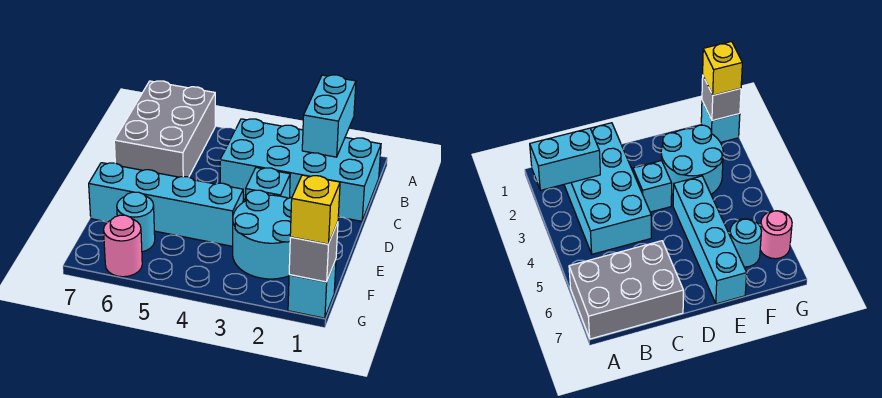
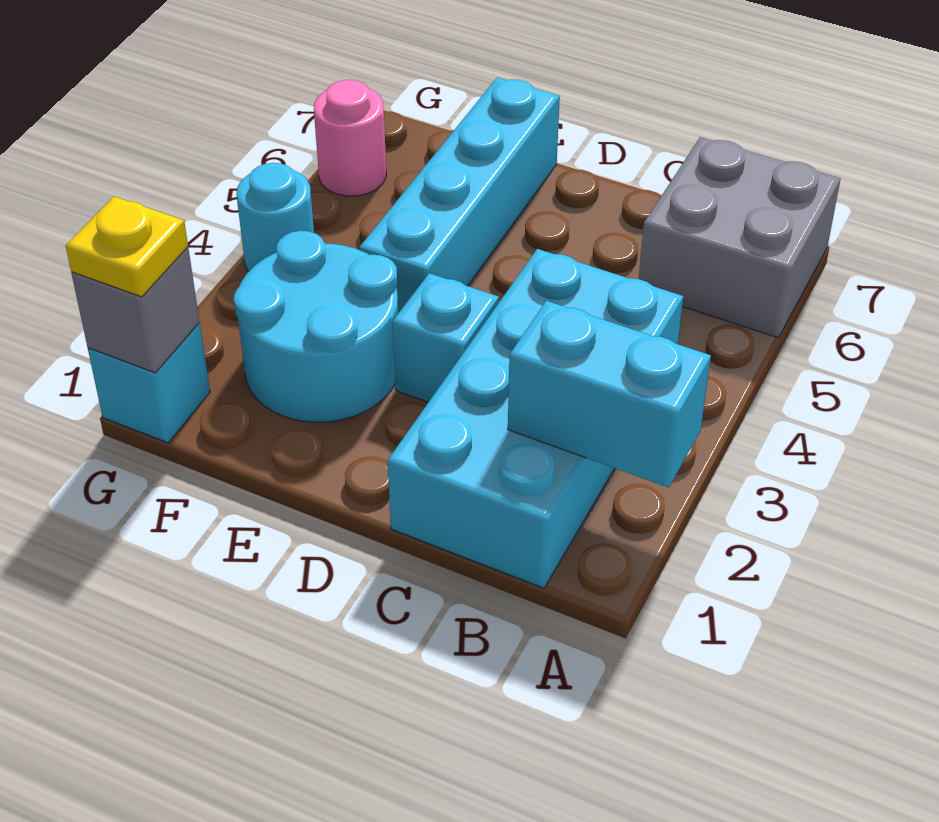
grey 2x3 brick [114,81,215,177] -> grey 2x2 brick [639,137,841,338]
cyan 1x1 round brick [117,192,155,252] -> cyan 1x1 round brick moved to [236,163,314,272]
yellow 1x1 brick [290,175,340,244] -> yellow 1x1 plate [66,197,188,297]

